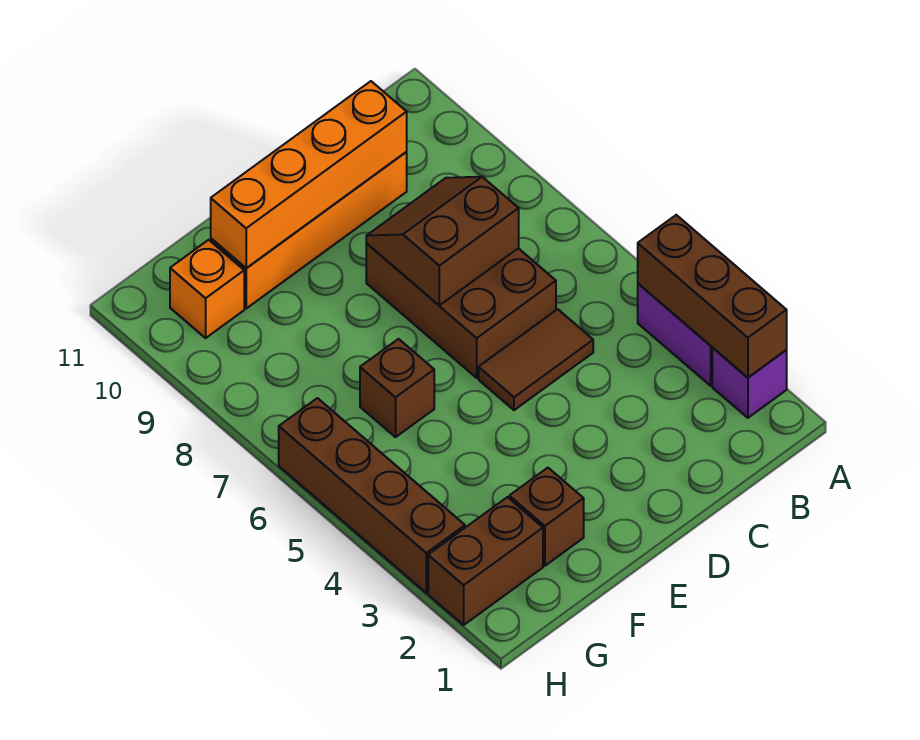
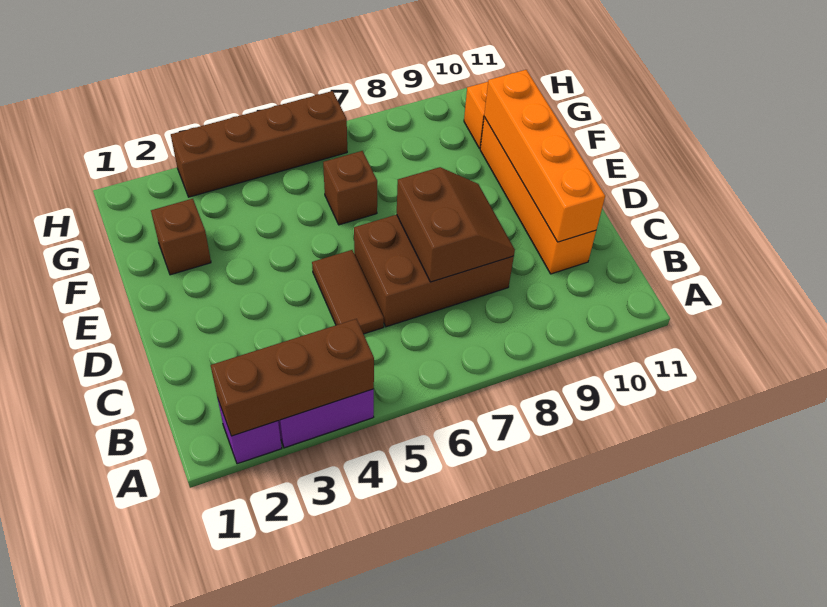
brown 1x2 brick [428,497,543,625] -> none

